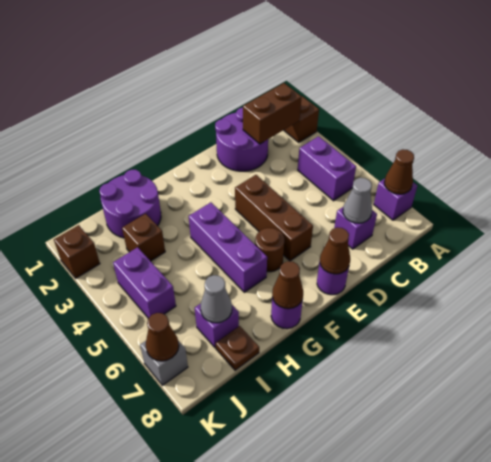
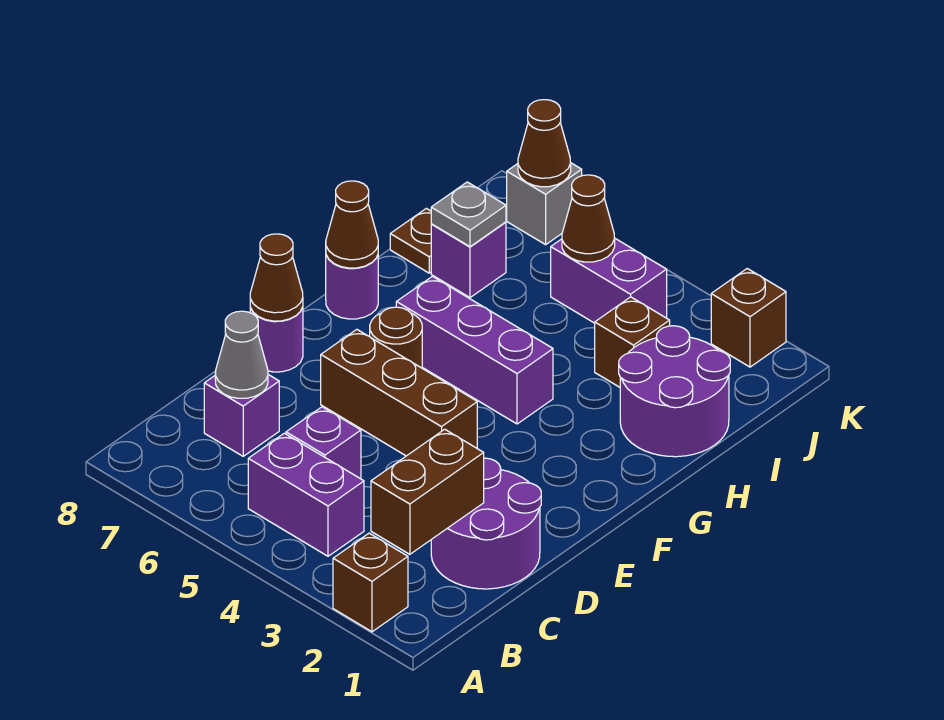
purple 1x1 brick [374,179,417,220] -> purple 1x1 brick moved to [286,407,361,479]
brown 1x1 cone [384,149,414,194] -> brown 1x1 cone moved to [562,175,615,262]
grey 1x1 cone [200,275,232,323] -> grey 1x1 plate [431,182,506,247]

